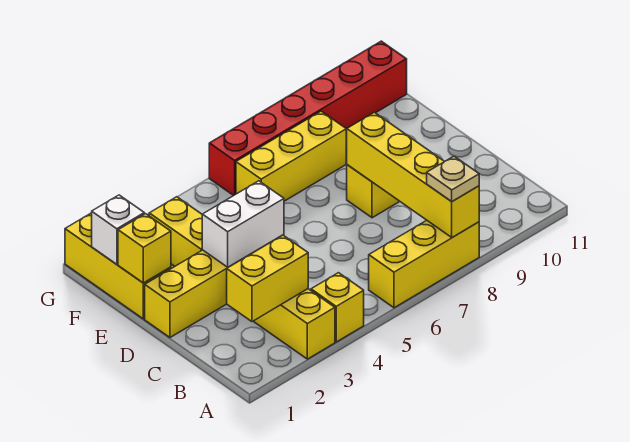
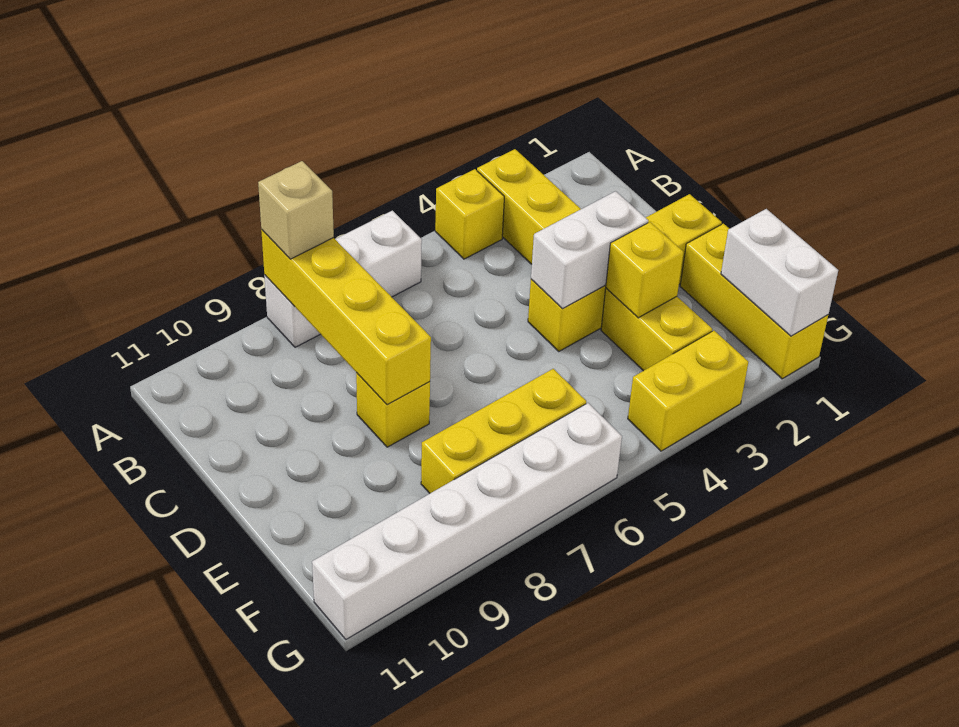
yellow 1x3 brick [369,220,479,308] -> white 1x3 brick [264,211,422,347]
tan 1x1 plate [427,156,479,202] -> tan 1x1 brick [258,161,334,259]
yellow 1x2 brick [227,235,308,322] -> yellow 1x2 brick moved to [628,331,748,451]
yellow 1x1 brick [118,214,171,283] -> yellow 1x1 brick moved to [606,222,683,318]
white 1x1 brick [92,195,144,264] -> white 1x2 brick [721,209,838,336]
red 1x6 brick [209,41,407,196] -> white 1x6 brick [312,403,622,639]

